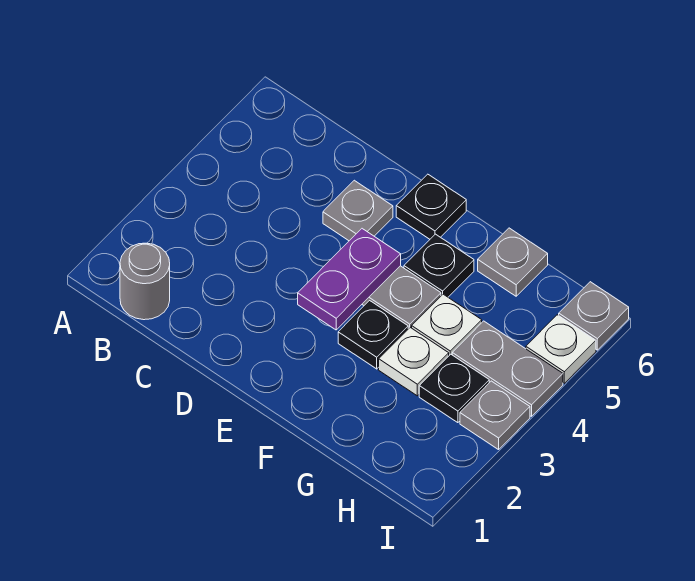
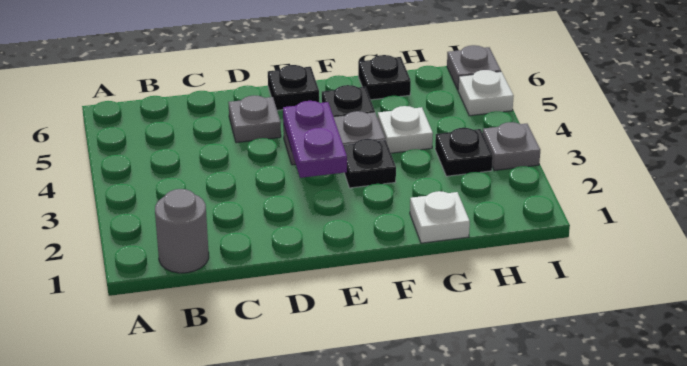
white 1x1 plate [379,327,449,396] -> white 1x1 plate moved to [410,191,470,243]
grey 1x1 plate [478,228,548,296] -> black 1x1 plate [358,55,411,100]
grey 1x2 plate [452,321,563,416] -> none

